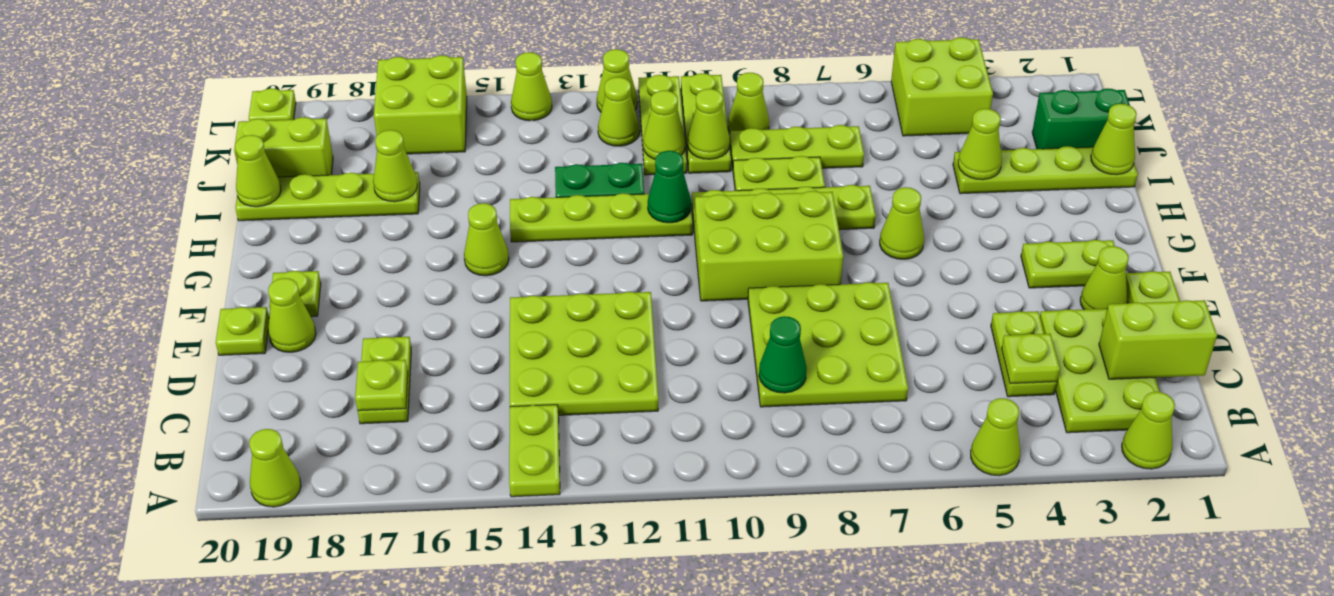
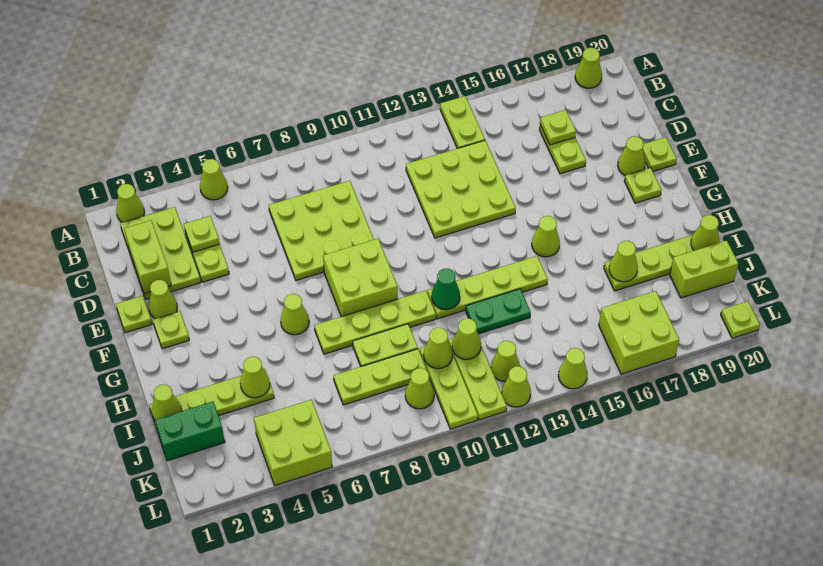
lime 1x2 brick [1099,300,1217,379] -> lime 1x2 brick turned to [124,221,171,294]
green 1x1 cone [759,316,807,393] -> none
lime 1x2 plate [1021,240,1115,288] -> lime 1x1 plate [153,311,189,349]
lime 2x3 brick [695,191,843,301] -> lime 2x2 brick [323,239,398,317]

